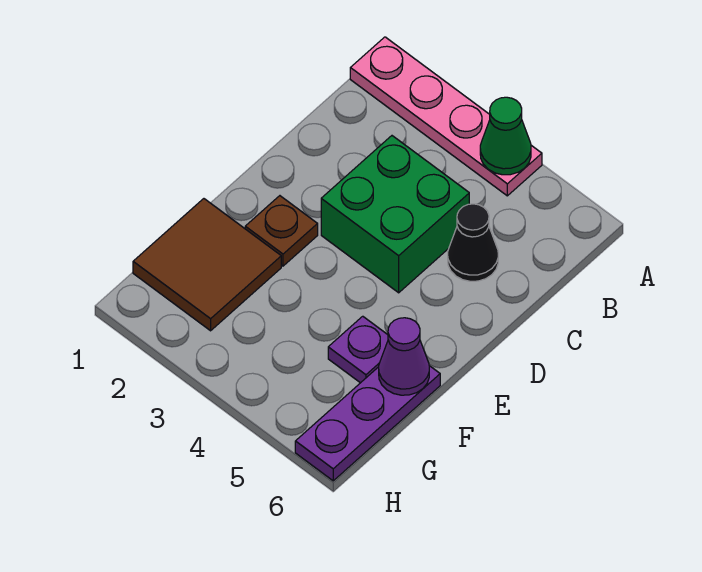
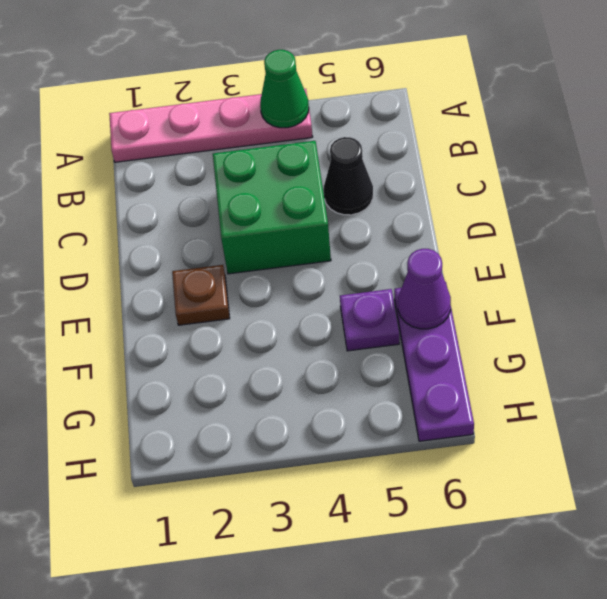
brown 2x2 tile [133,199,281,331] -> none

